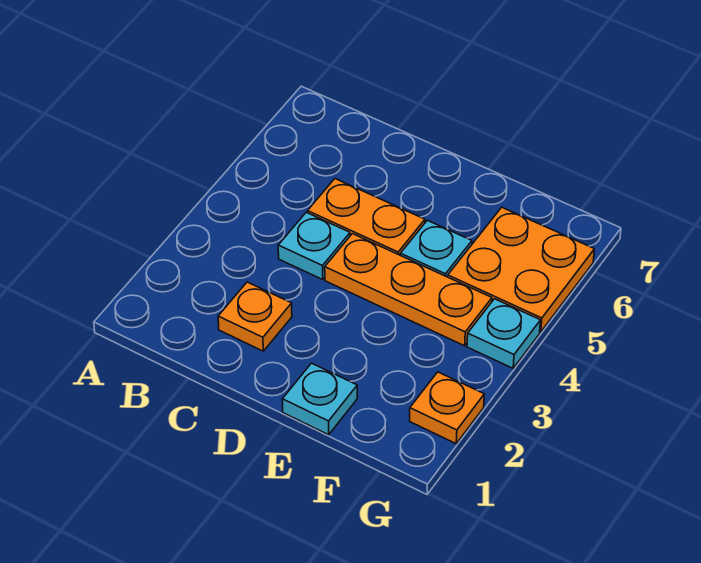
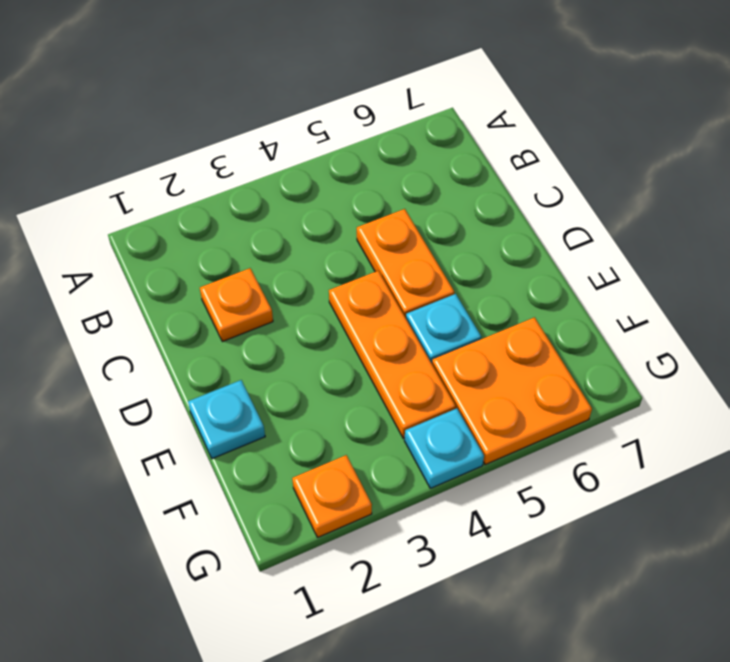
cyan 1x1 plate [278,212,350,279] -> none

